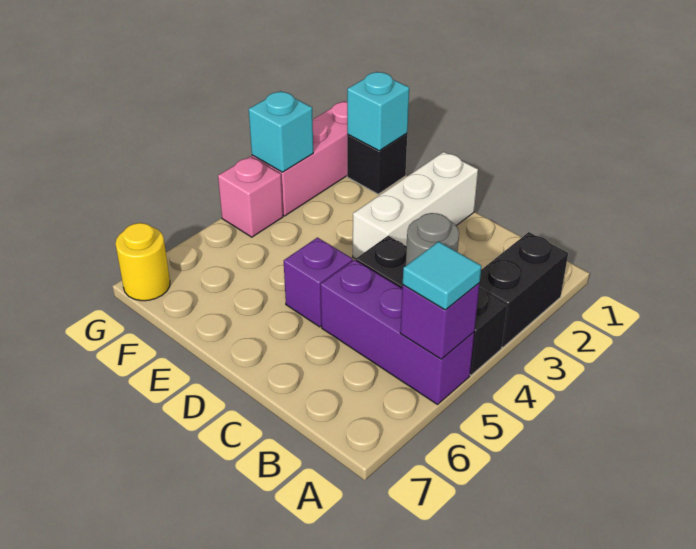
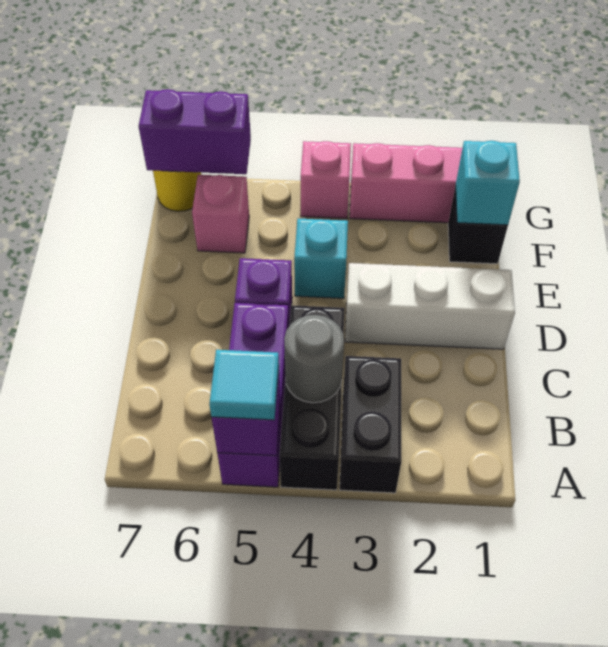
black 1x2 brick [479,232,568,347] -> black 1x2 brick turned to [340,356,401,493]
none -> pink 1x1 brick [192,175,249,253]
cyan 1x1 brick [249,91,313,172] -> cyan 1x1 brick moved to [294,219,348,298]
none -> purple 1x2 brick [139,89,251,174]

